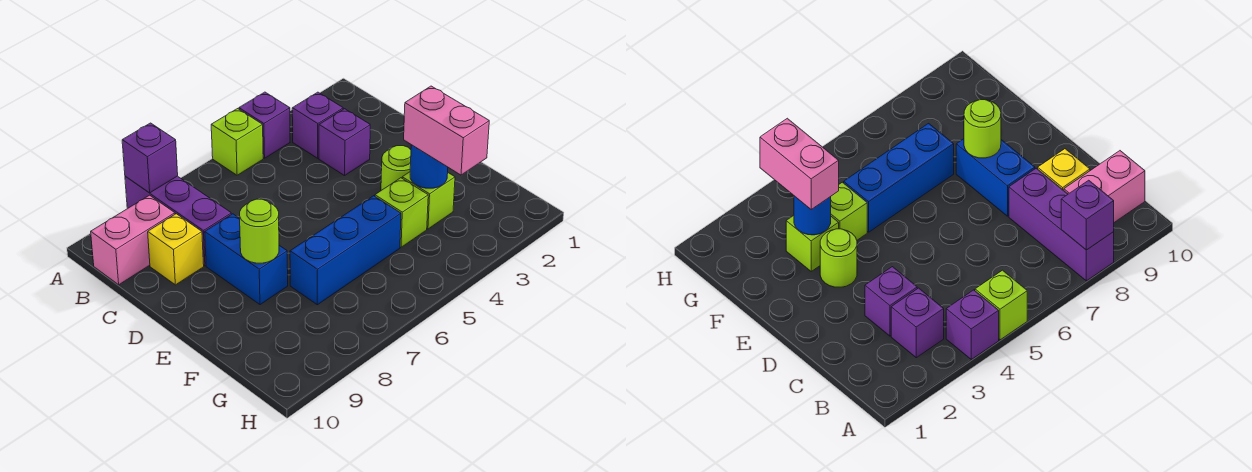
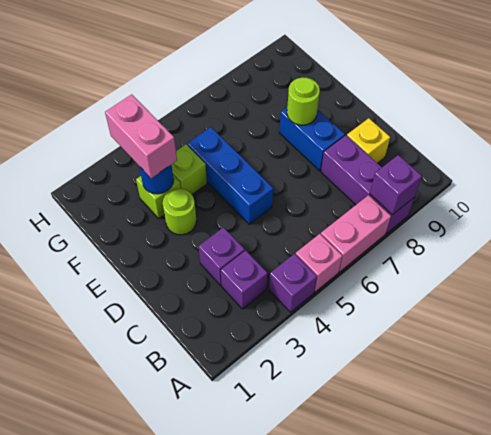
lime 1x1 brick [211,109,263,175] -> pink 1x1 brick [296,234,342,292]
pink 1x2 brick [91,195,175,285] -> pink 1x2 brick moved to [321,195,391,272]
blue 1x3 brick [290,196,401,305] -> blue 1x3 brick turned to [187,127,273,224]

